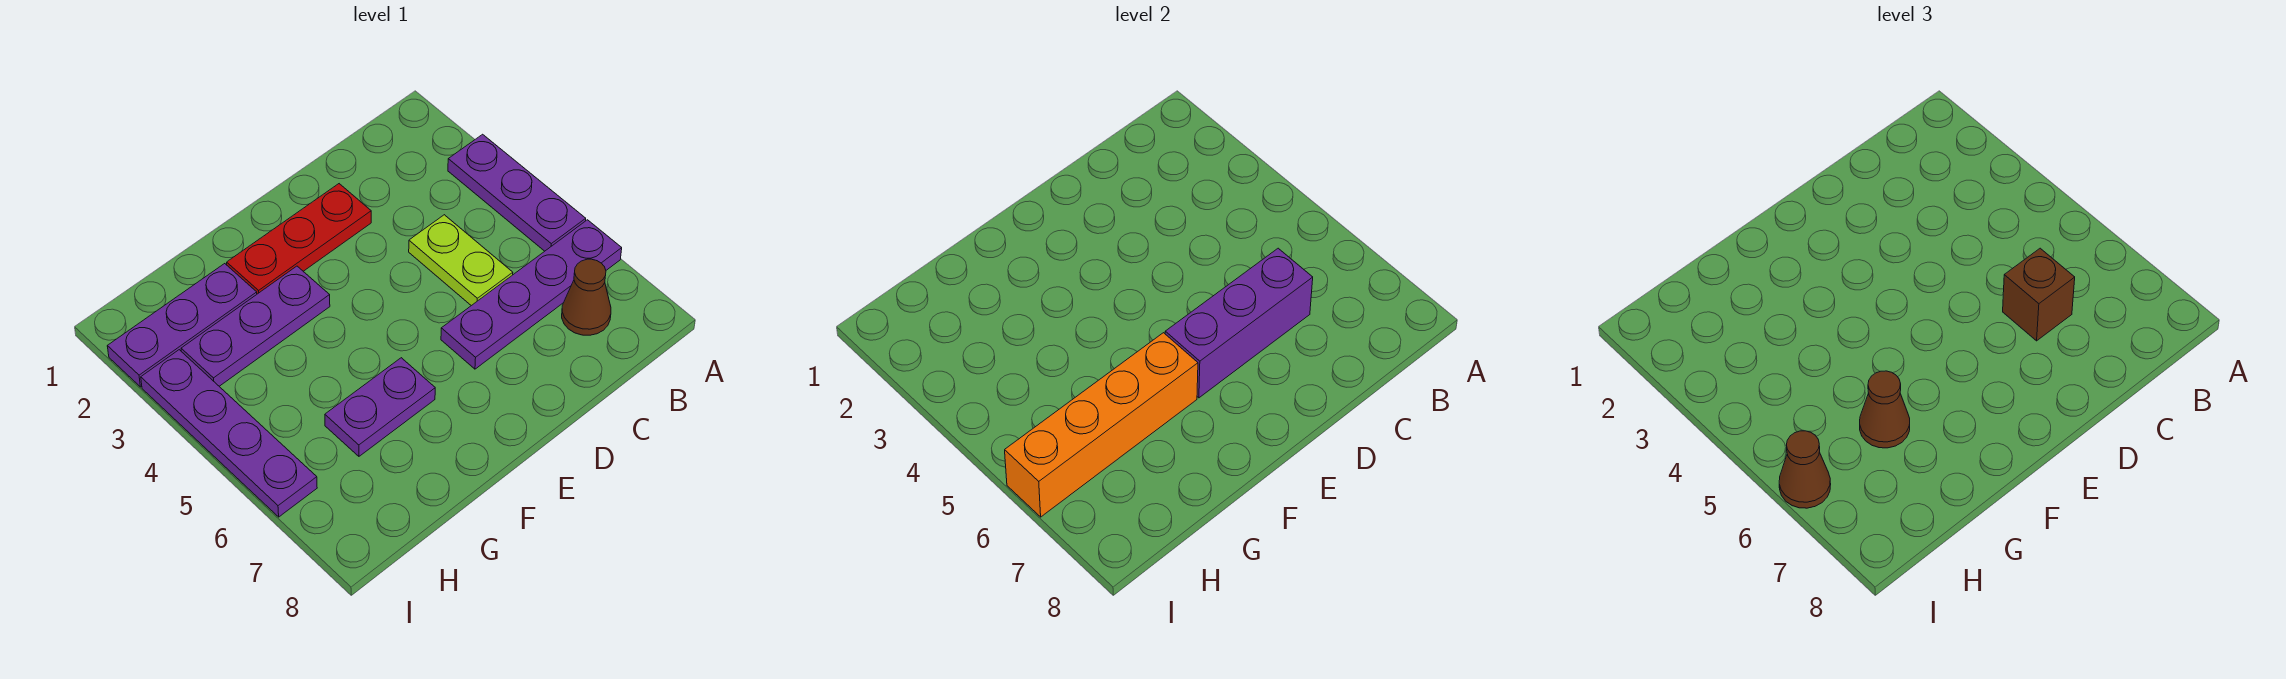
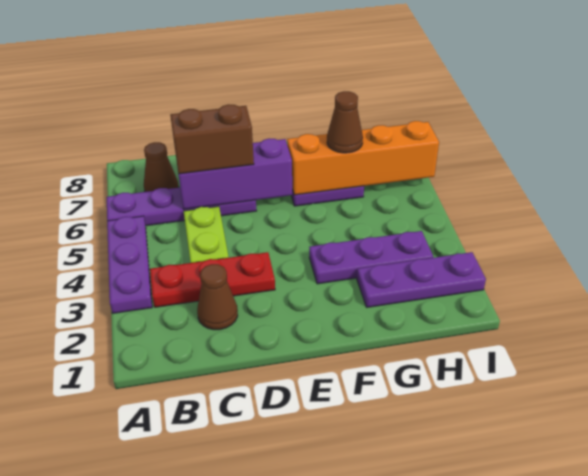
brown 1x1 brick [2003,248,2075,341] -> brown 1x2 brick [170,104,254,174]
red 1x3 plate [227,184,371,294] -> red 1x3 plate moved to [150,252,275,307]
purple 1x4 plate [141,350,317,517] -> none
brown 1x1 cone [1779,431,1831,508] -> brown 1x1 cone moved to [197,264,238,330]

